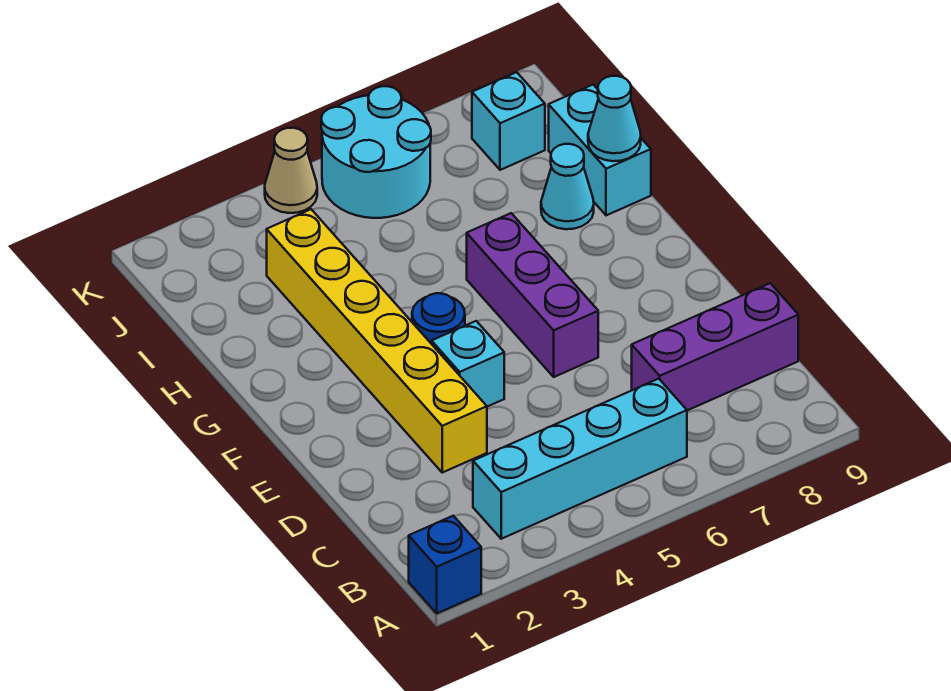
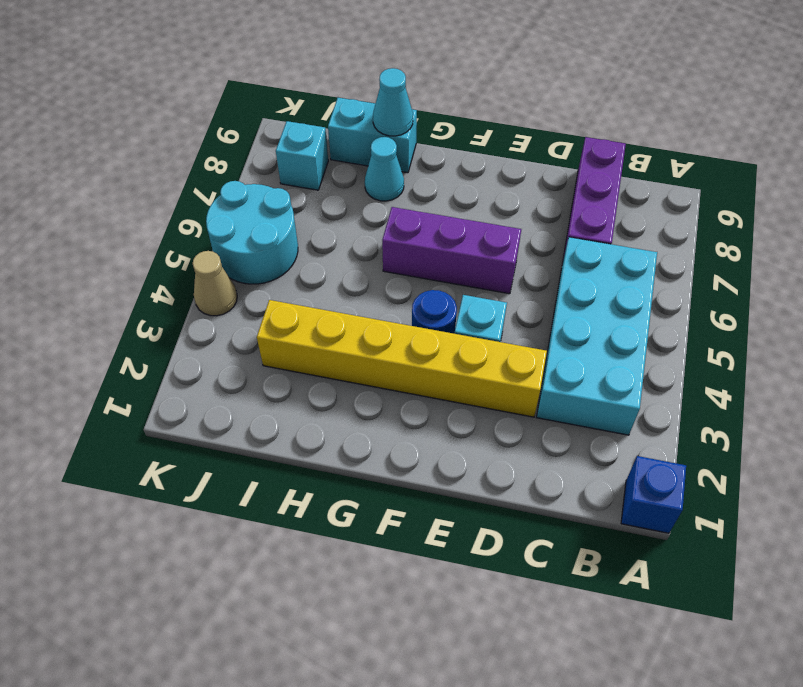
cyan 1x4 brick [473,379,687,539] -> cyan 2x4 brick [537,237,657,435]

